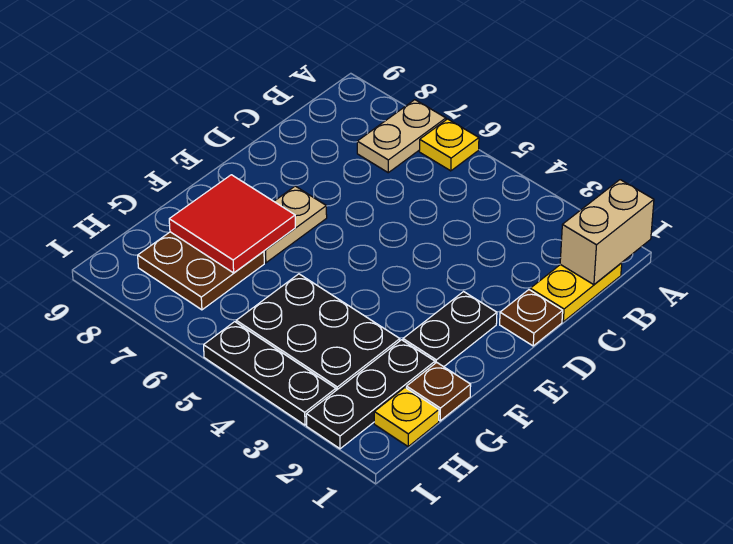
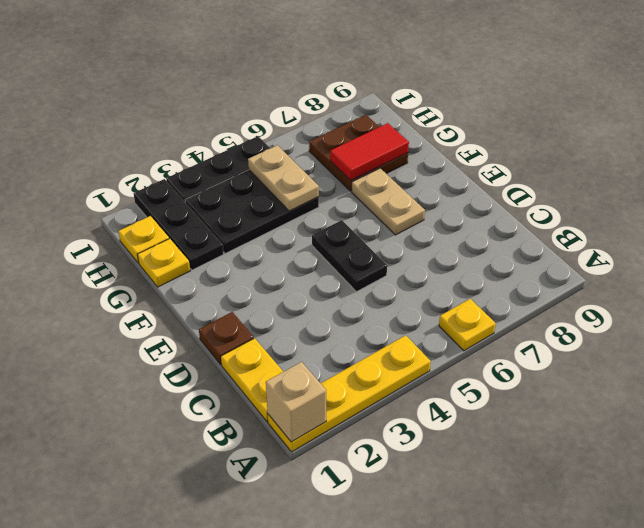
none -> yellow 1x4 plate [268,335,431,452]
tan 1x2 brick [560,180,654,285] -> tan 1x1 brick [266,362,326,442]
tan 1x2 plate [357,100,446,173] -> tan 1x2 plate moved to [248,145,319,211]
black 1x2 plate [403,292,497,367] -> black 1x2 plate moved to [312,220,387,292]
red 2x2 tile [169,175,295,273] -> red 1x2 tile [330,123,409,181]
brown 1x1 plate [406,362,471,421] -> yellow 1x1 plate [137,239,190,287]

